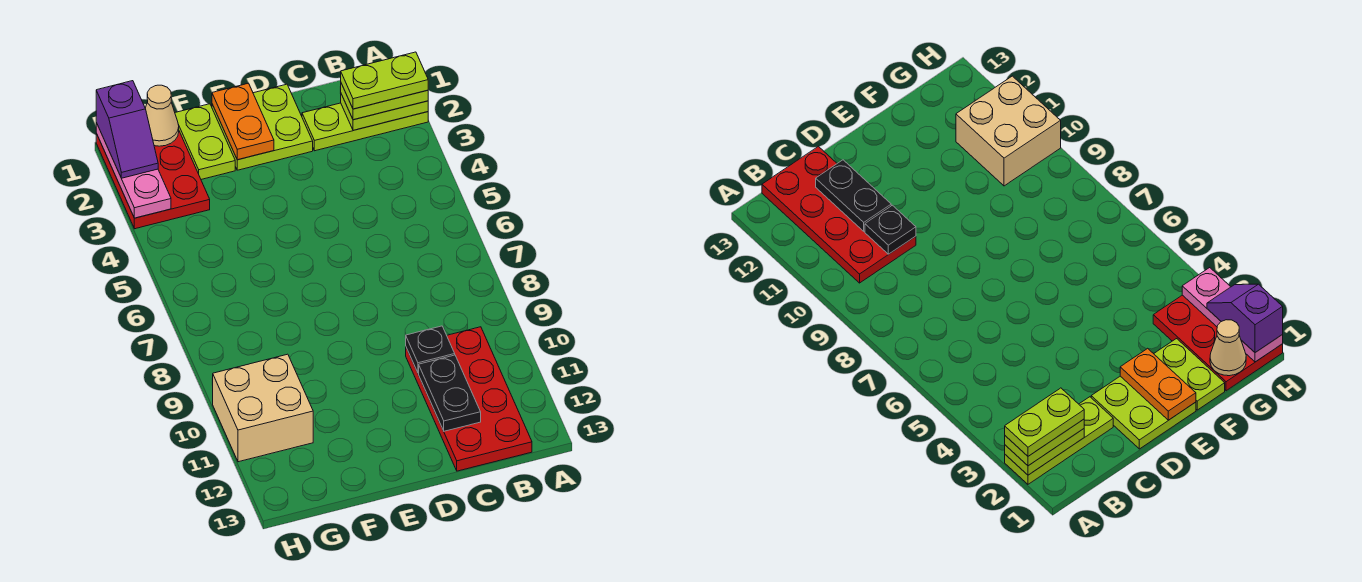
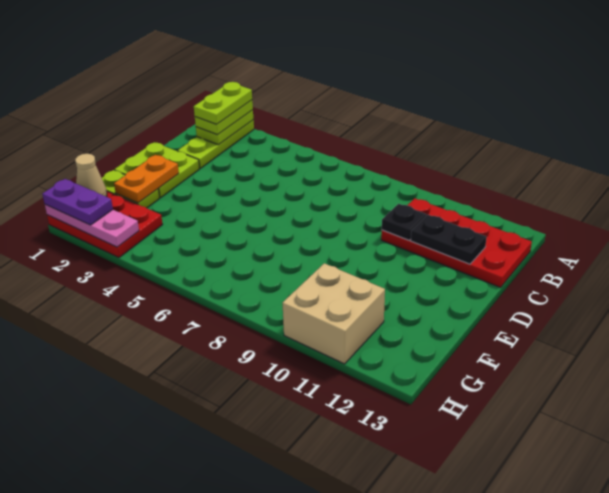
orange 1x2 plate [212,83,274,160] -> orange 1x2 plate turned to [114,155,179,203]
purple 1x2 slope [96,81,158,178] -> purple 1x2 plate [42,179,113,225]

